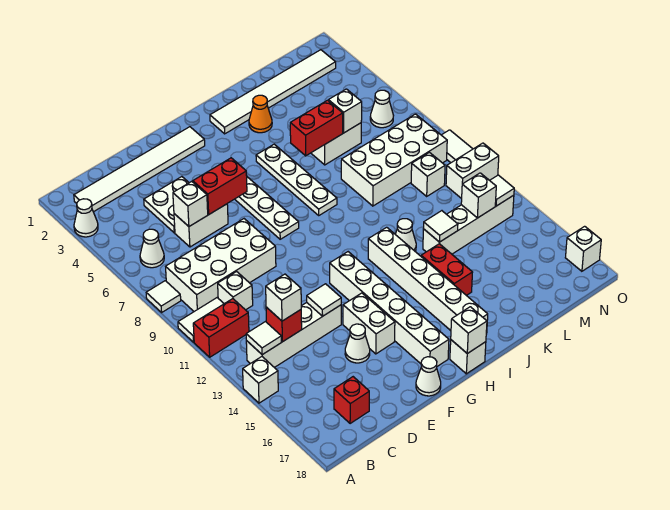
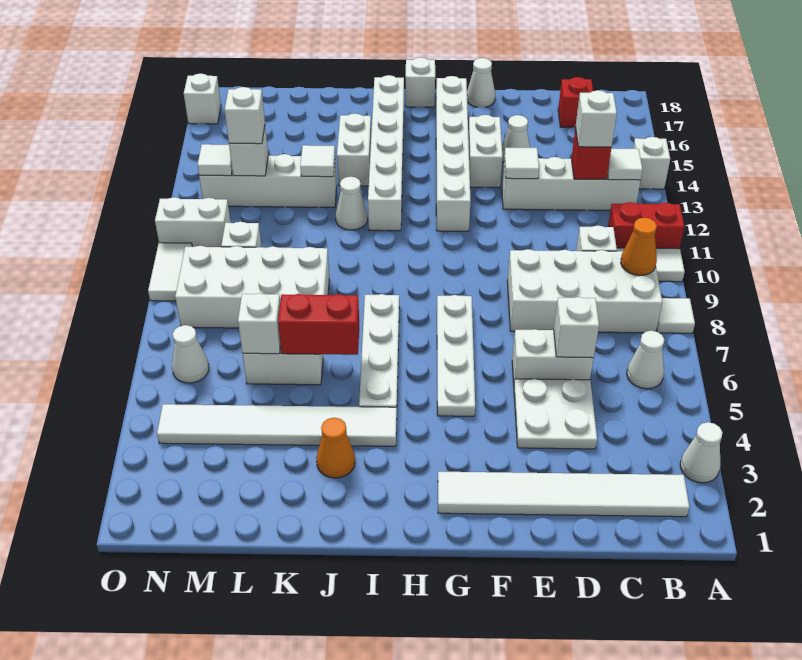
none -> orange 1x1 cone [621,218,657,275]
red 1x2 brick [192,158,247,214] -> none
white 1x1 brick [451,307,487,354] -> white 1x1 brick moved to [225,87,265,144]
white 1x6 tile [210,50,336,134] -> white 1x6 tile moved to [157,404,397,446]
red 1x2 brick [421,244,473,295] -> white 1x2 brick [337,113,371,186]

